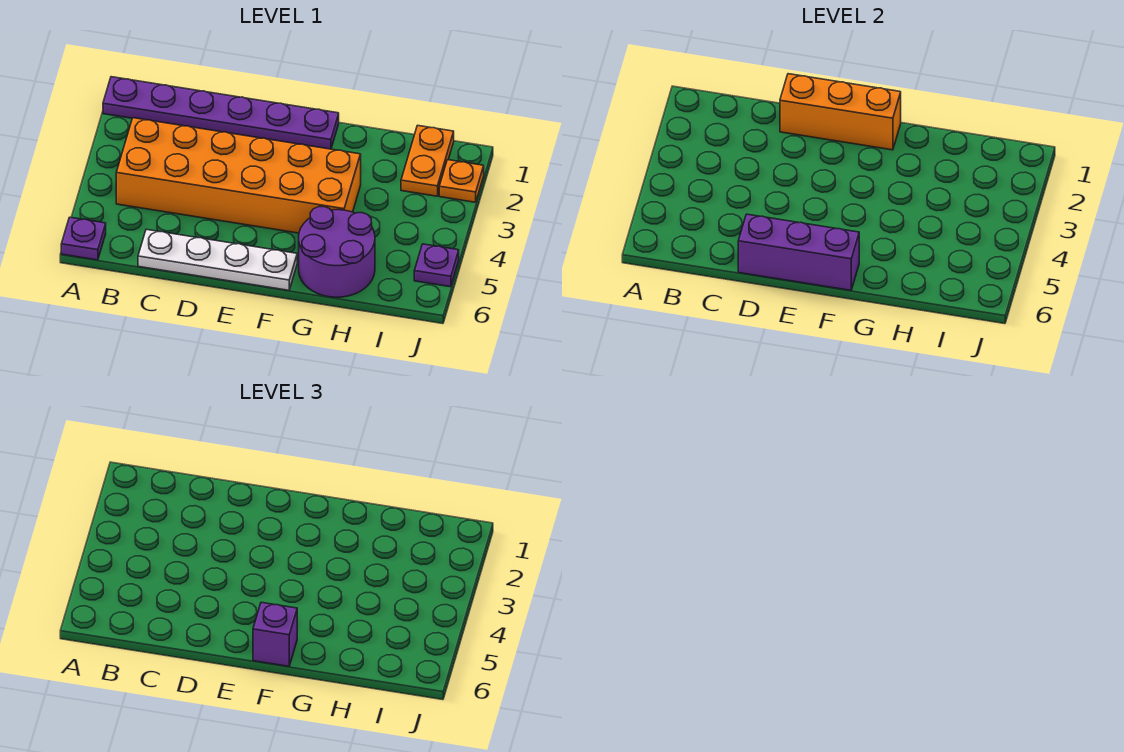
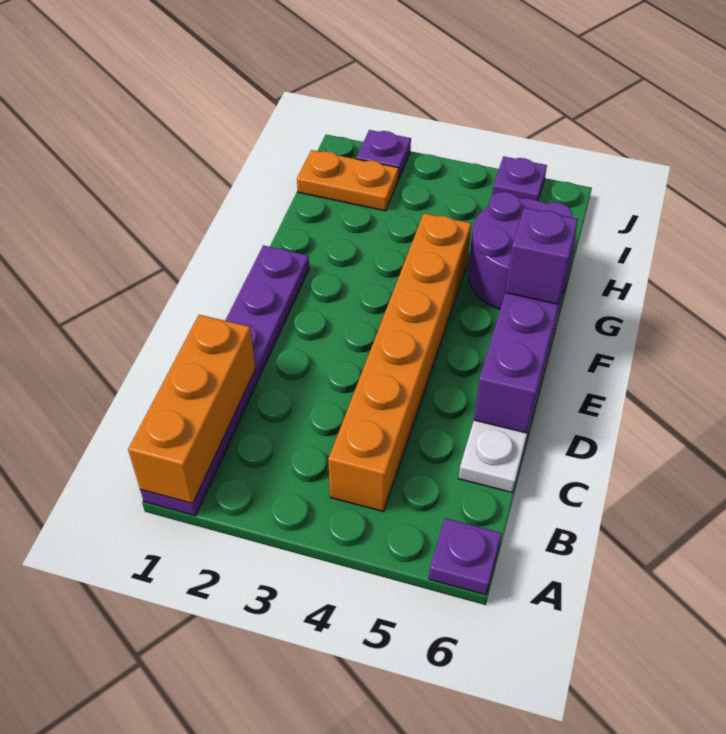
orange 2x6 brick [116,118,361,233] -> orange 1x6 brick [328,213,471,512]
orange 1x3 brick [780,74,901,150] -> orange 1x3 brick moved to [128,315,255,504]
orange 1x1 plate [439,160,484,202] -> purple 1x1 plate [356,130,411,180]

